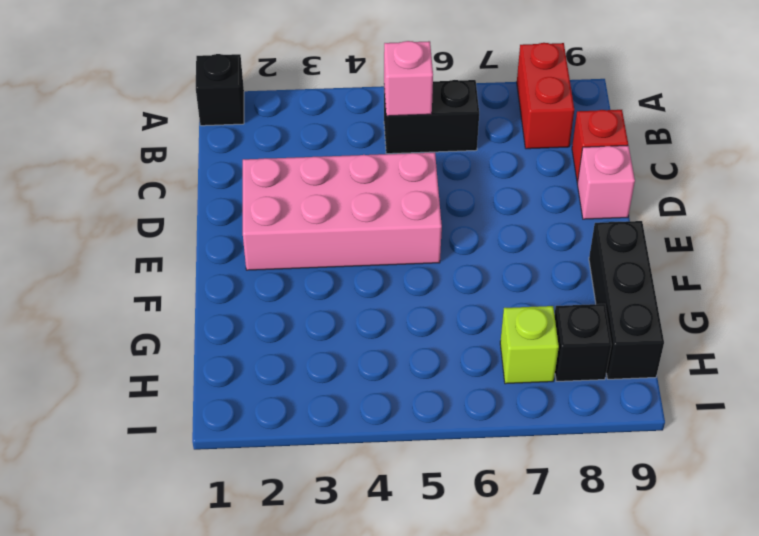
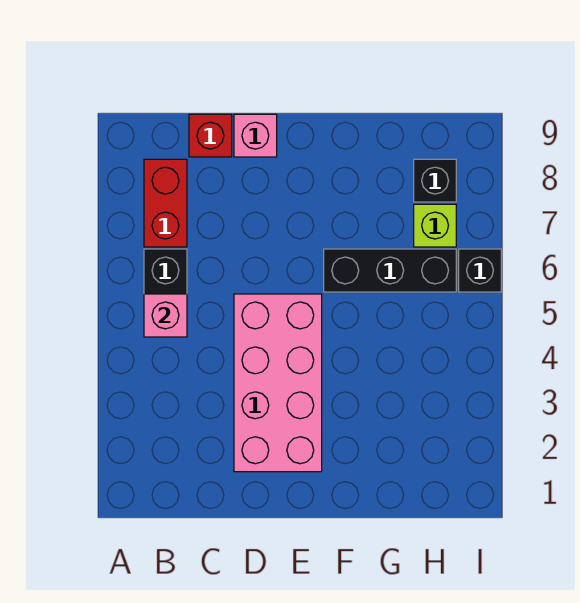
black 1x1 brick [196,54,244,126] -> black 1x1 brick moved to [459,249,501,292]
red 1x2 brick [517,43,574,149] -> red 1x2 brick turned to [144,159,187,247]
black 1x3 brick [589,221,664,379] -> black 1x3 brick moved to [324,249,456,292]

